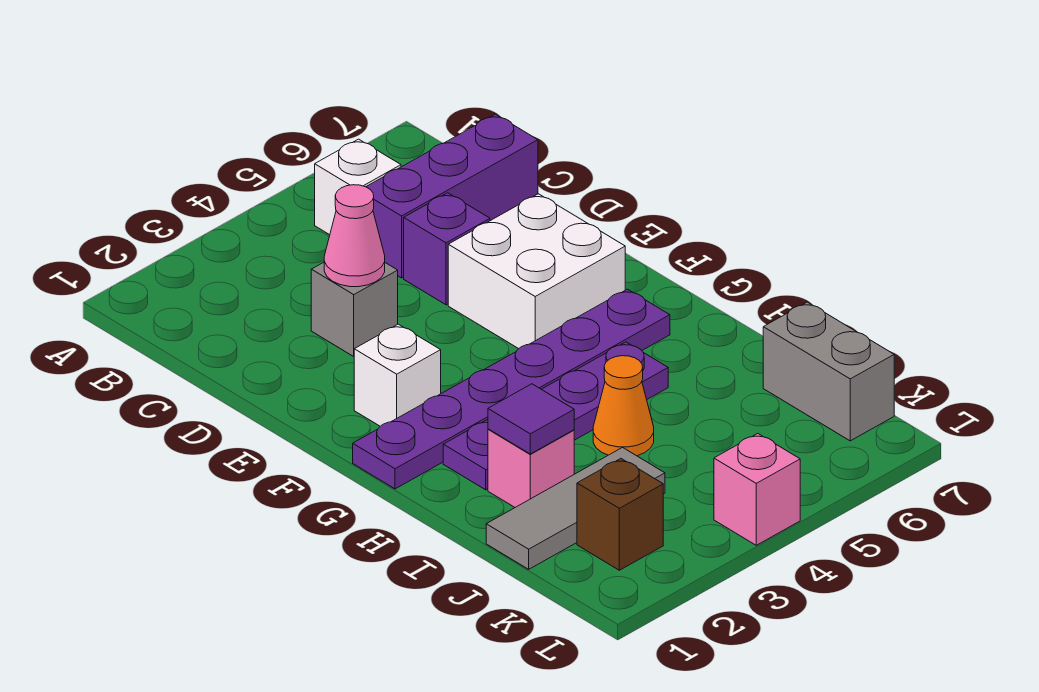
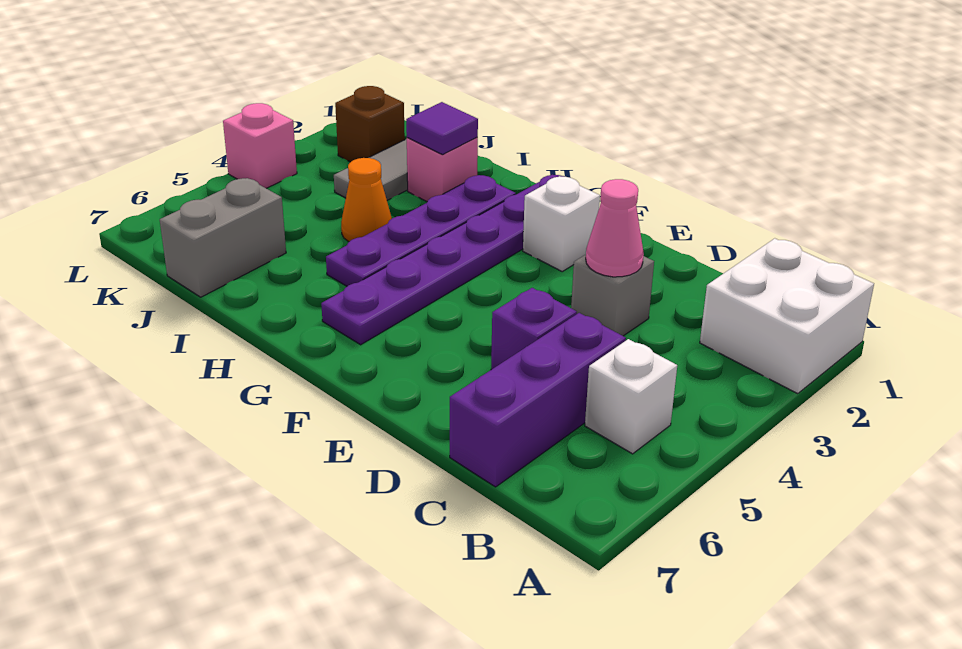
white 2x2 brick [448,194,625,349] -> white 2x2 brick moved to [700,238,874,394]
grey 1x2 brick [763,302,894,441] -> grey 1x2 brick turned to [160,178,286,297]

